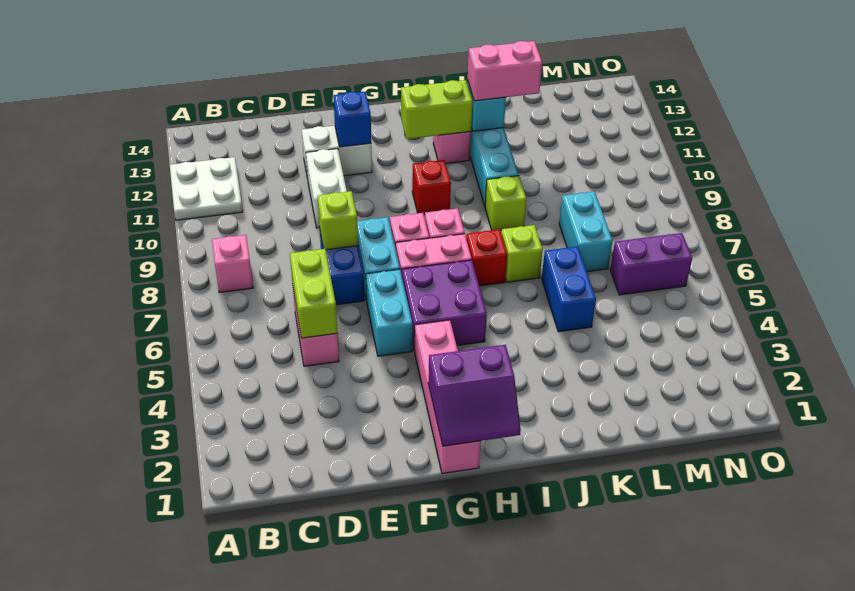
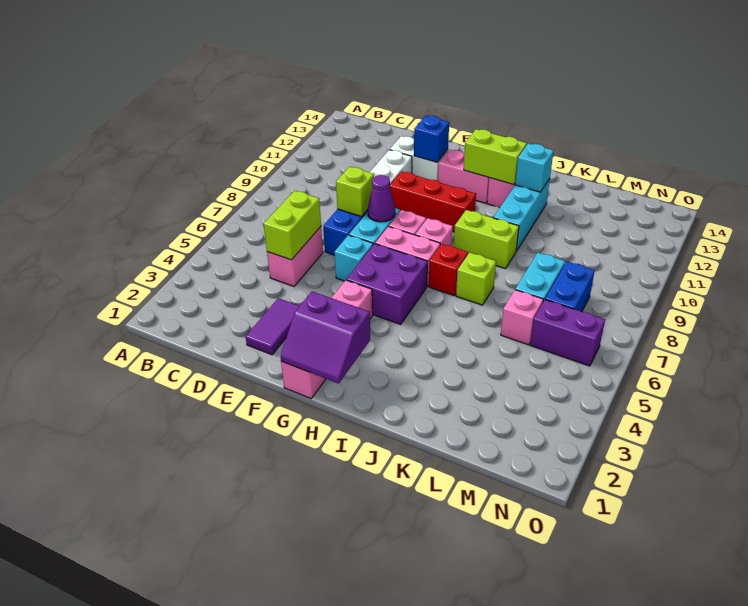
white 2x2 plate [170,157,243,220] -> none
pink 1x1 brick [212,235,253,293] -> pink 1x1 brick moved to [501,290,543,345]
none -> purple 1x2 tile [246,298,299,355]
cyan 1x2 brick [366,269,413,356] -> cyan 1x1 brick [334,235,373,281]
none -> purple 1x1 cone [368,175,395,222]
red 1x1 brick [412,160,451,215] -> red 1x3 brick [390,171,476,232]
lime 1x1 brick [485,176,526,230] -> lime 1x2 brick [454,210,519,269]
pink 1x2 brick [468,41,542,101] -> pink 1x2 brick moved to [438,150,489,203]
blue 1x2 brick [542,246,596,332] -> blue 1x2 brick moved to [545,262,595,311]

